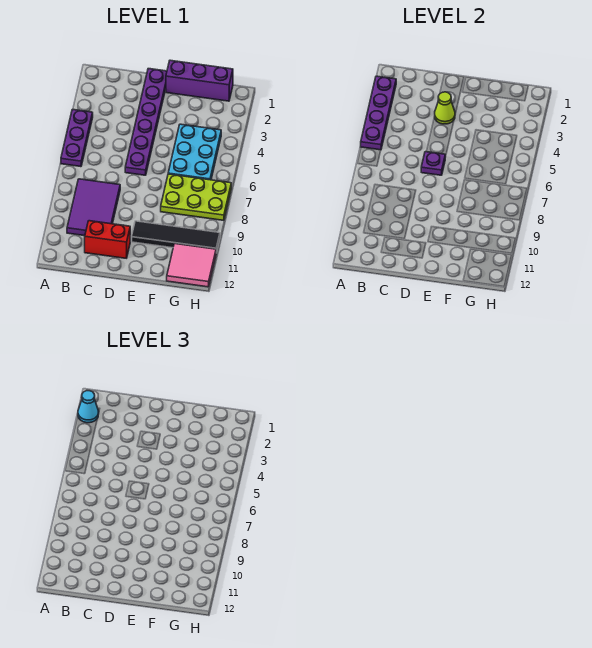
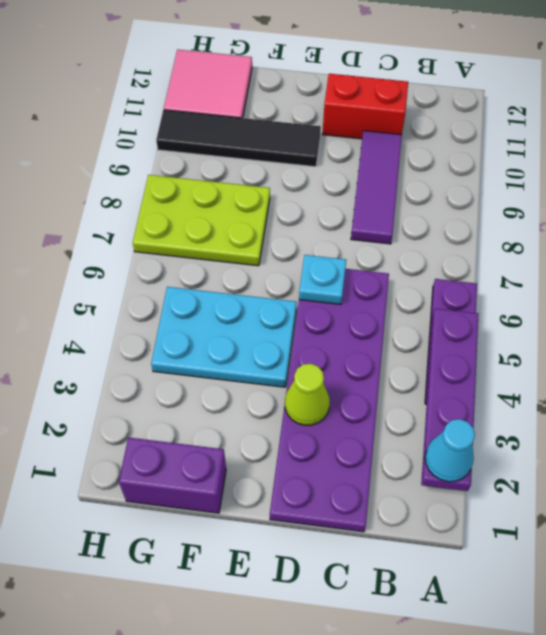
purple 2x3 tile [67,179,120,236] -> purple 1x3 tile [351,131,402,244]
purple 1x6 plate [125,69,167,175] -> purple 2x6 plate [270,269,389,532]
purple 1x1 plate [421,152,445,175] -> cyan 1x1 plate [299,255,346,304]
purple 1x3 brick [166,60,233,101] -> purple 1x2 brick [119,437,226,513]
cyan 2x3 plate [168,124,221,180] -> cyan 2x3 plate turned to [151,287,297,387]

